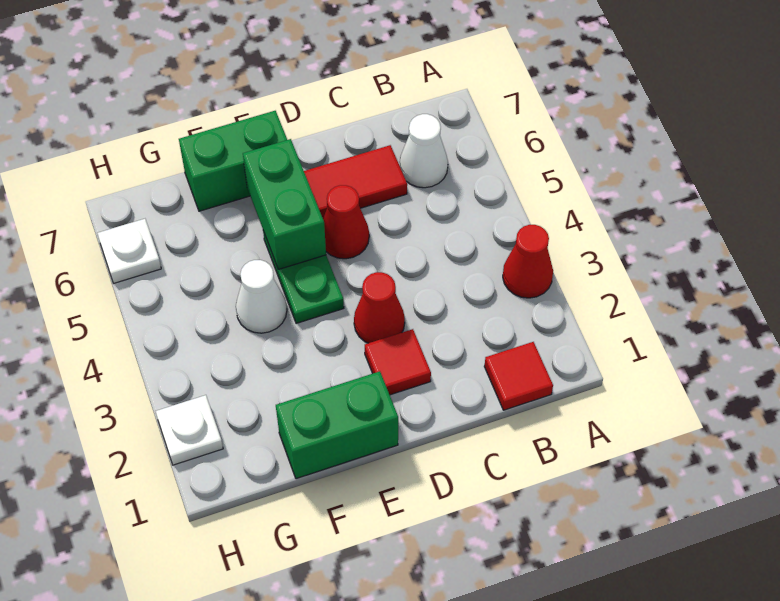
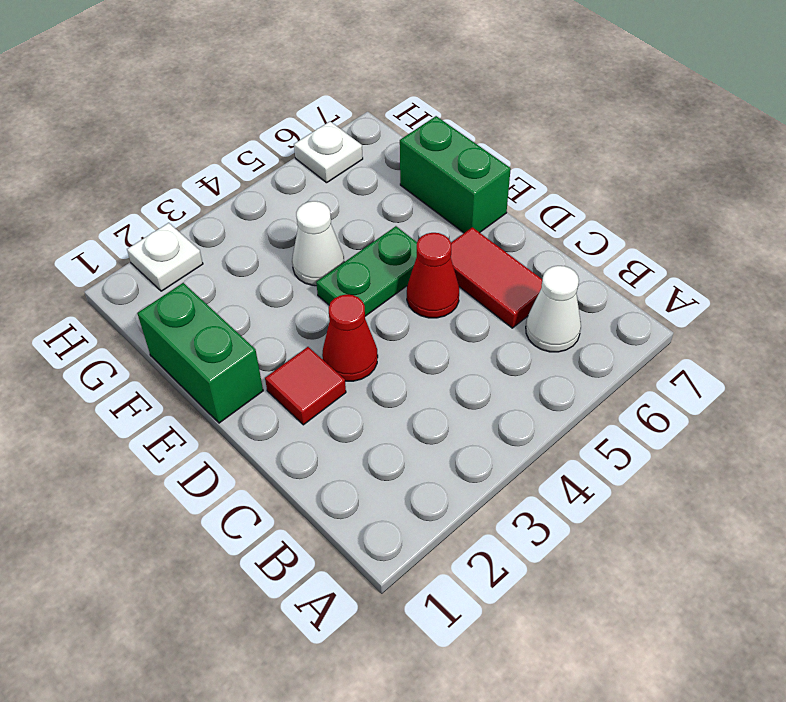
red 1x1 cone [503,225,553,298] -> none
red 1x1 tile [484,342,553,410] -> none
green 1x2 brick [243,139,326,269] -> none

